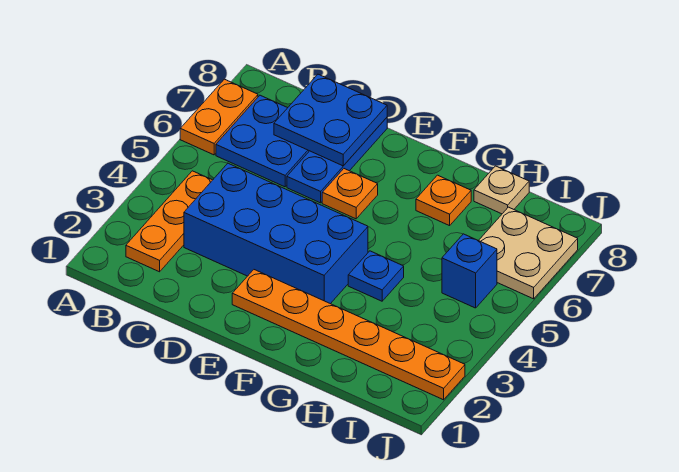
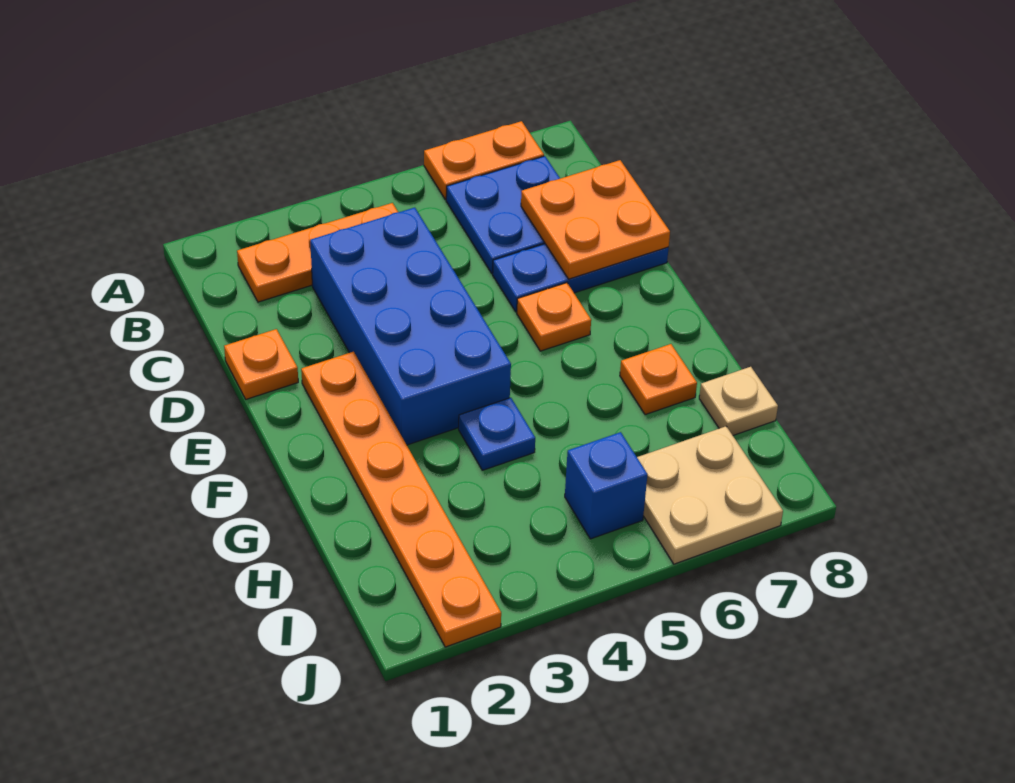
blue 2x2 plate [274,74,387,166] -> orange 2x2 plate [521,160,670,279]
none -> orange 1x1 plate [224,329,298,399]

